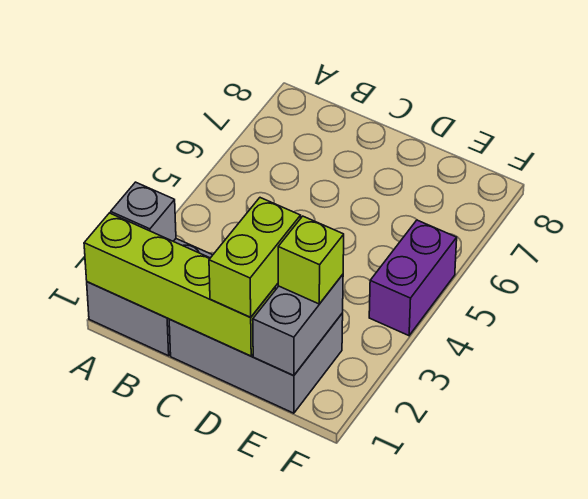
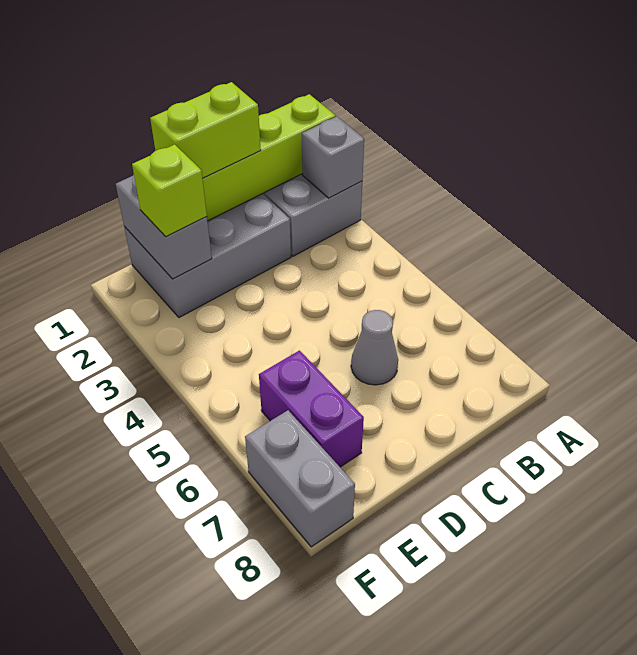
none -> grey 1x1 cone [351,310,398,385]
lime 1x2 brick [209,198,301,317] -> lime 1x2 brick turned to [150,82,261,178]
purple 1x2 brick [369,220,457,336] -> purple 1x2 brick moved to [259,351,364,467]
none -> grey 1x2 brick [245,410,355,547]

